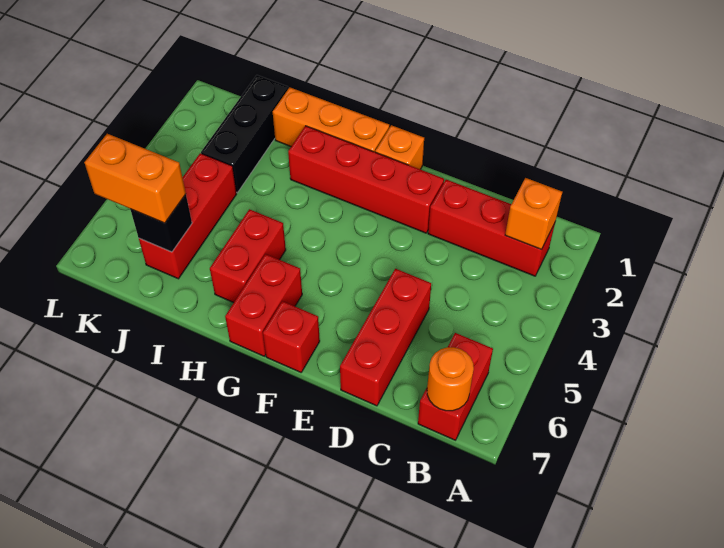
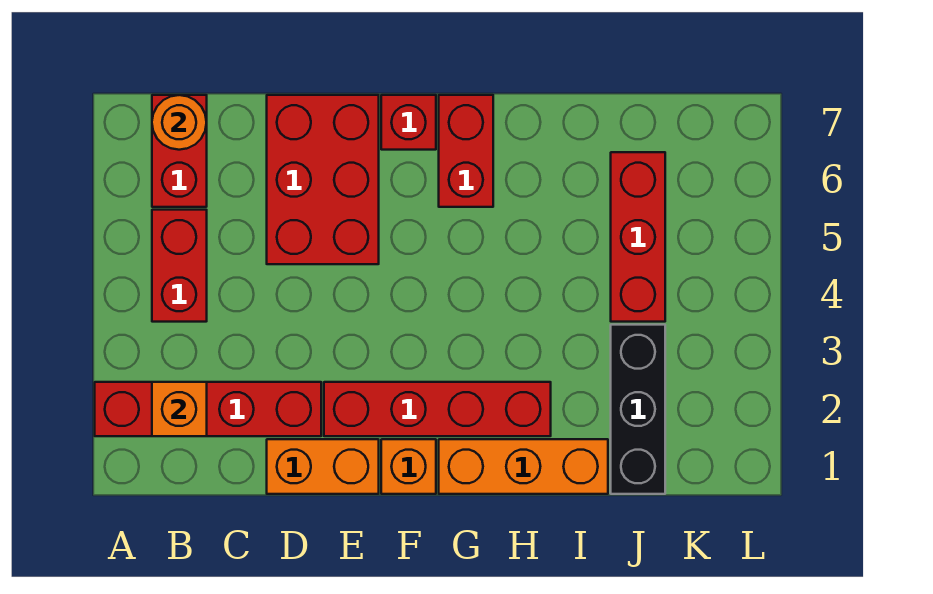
red 1x3 brick [428,180,555,276] -> red 1x4 brick [95,382,321,436]
red 1x3 brick [340,269,431,406] -> red 2x3 brick [267,95,379,264]
red 1x2 brick [210,209,286,303] -> red 1x2 brick moved to [152,210,207,322]
black 1x1 brick [130,195,192,252] -> none
orange 1x2 brick [84,134,186,223] -> orange 1x2 brick moved to [267,439,379,494]

